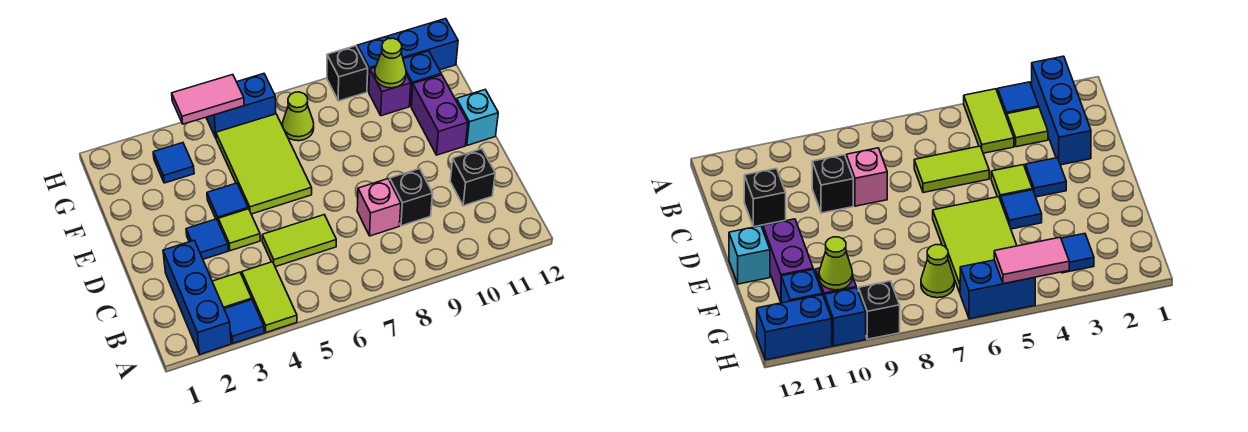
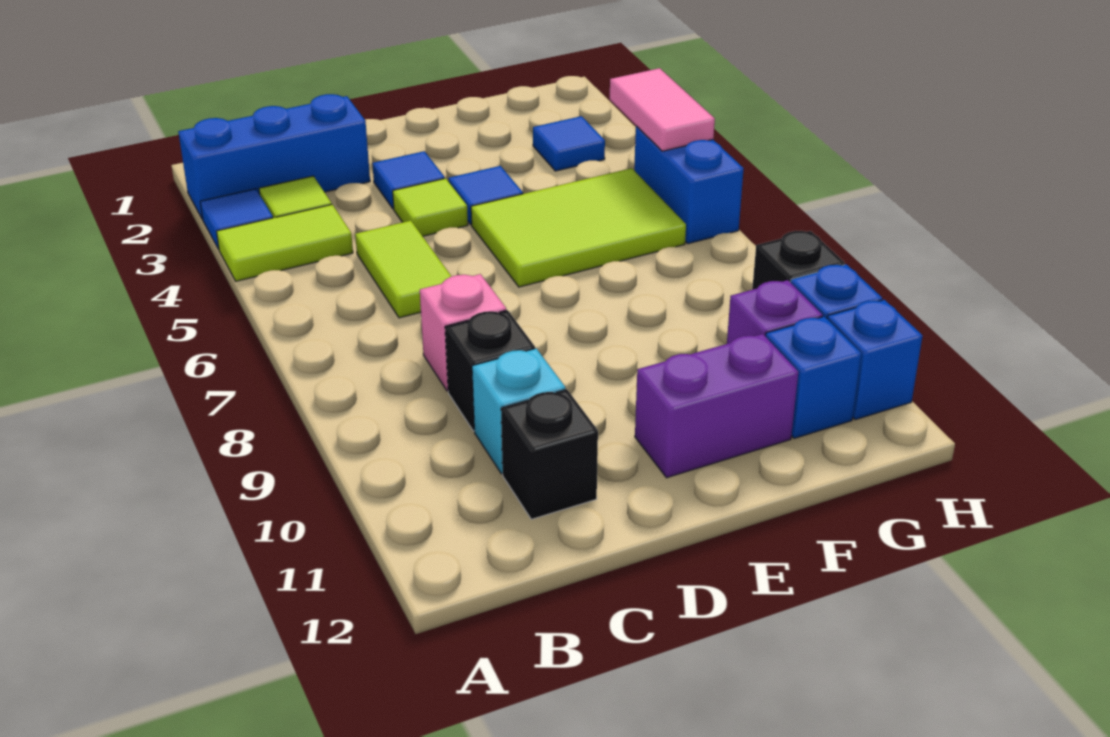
cyan 1x1 brick [456,90,498,145] -> cyan 1x1 brick moved to [472,348,565,474]
lime 1x1 cone [283,92,314,141] -> none
lime 1x1 cone [375,38,406,88] -> none
blue 1x2 brick [387,19,458,70] -> blue 1x1 brick [827,300,922,420]

